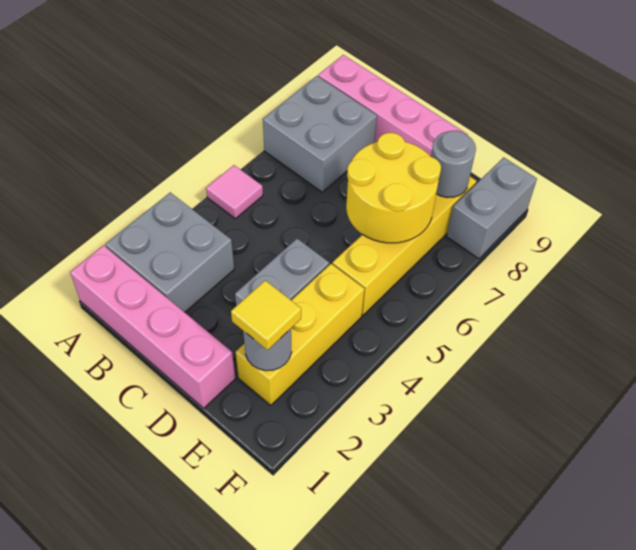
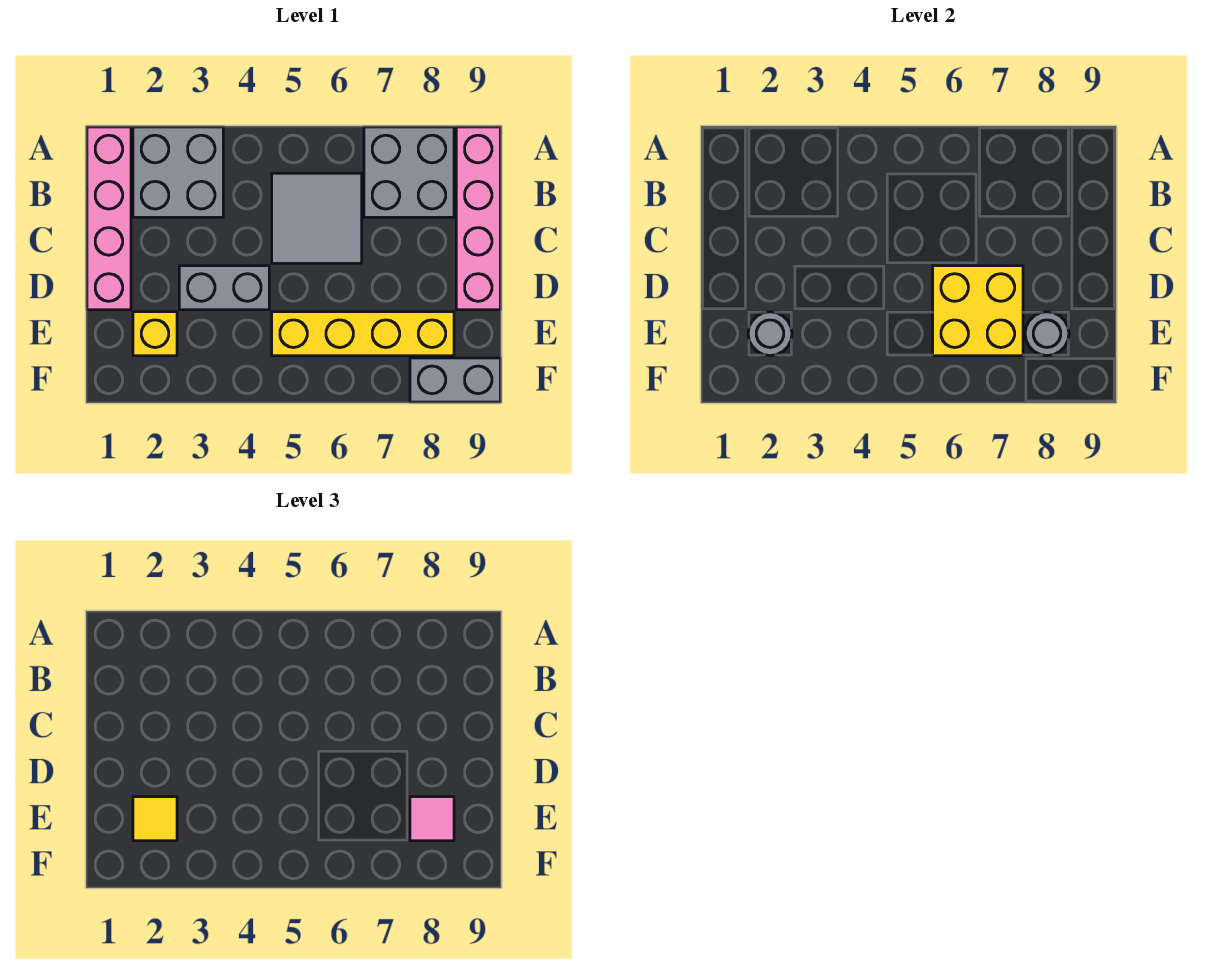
pink 1x1 tile [206,165,263,219] -> pink 1x1 tile moved to [410,797,454,841]
none -> grey 2x2 tile [272,173,362,263]
yellow 2x2 round brick [346,133,441,243] -> yellow 2x2 brick [933,266,1023,356]
yellow 1x3 brick [236,264,364,405] -> yellow 1x1 brick [133,312,177,356]

